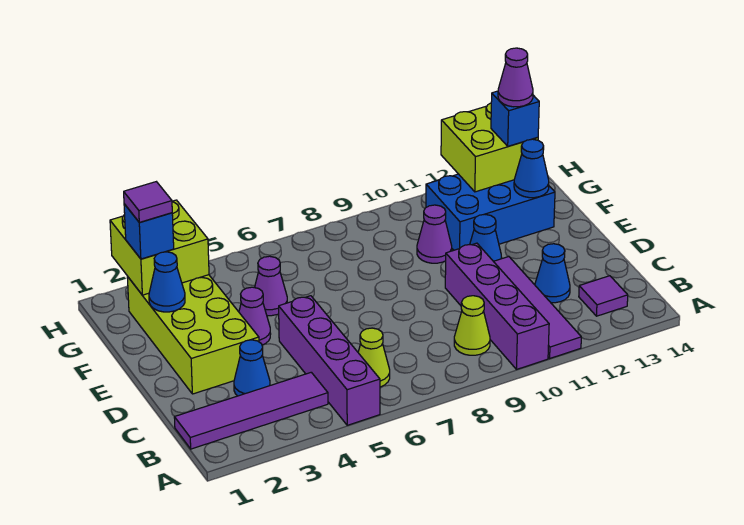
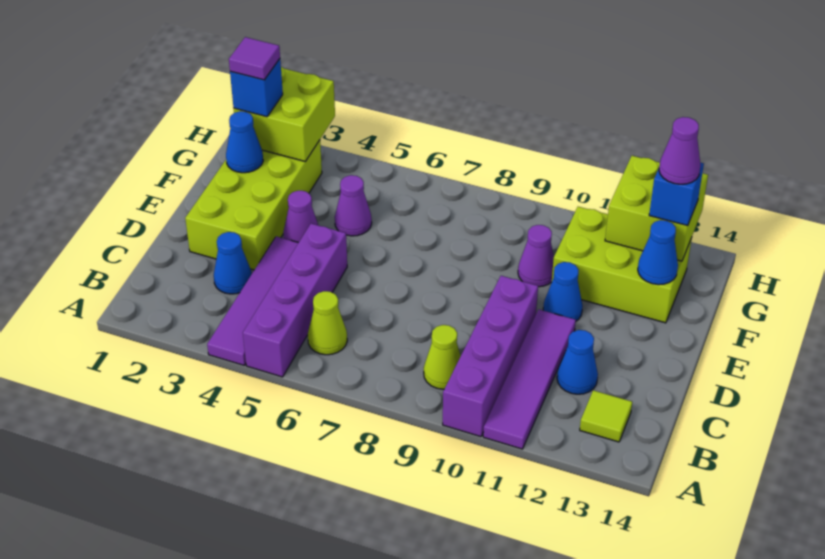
purple 1x4 tile [174,372,328,449] -> purple 1x4 tile turned to [207,236,298,365]
purple 1x1 tile [579,276,628,316] -> lime 1x1 tile [580,390,632,442]
blue 2x3 brick [426,174,555,250] -> lime 2x3 brick [552,207,692,323]

